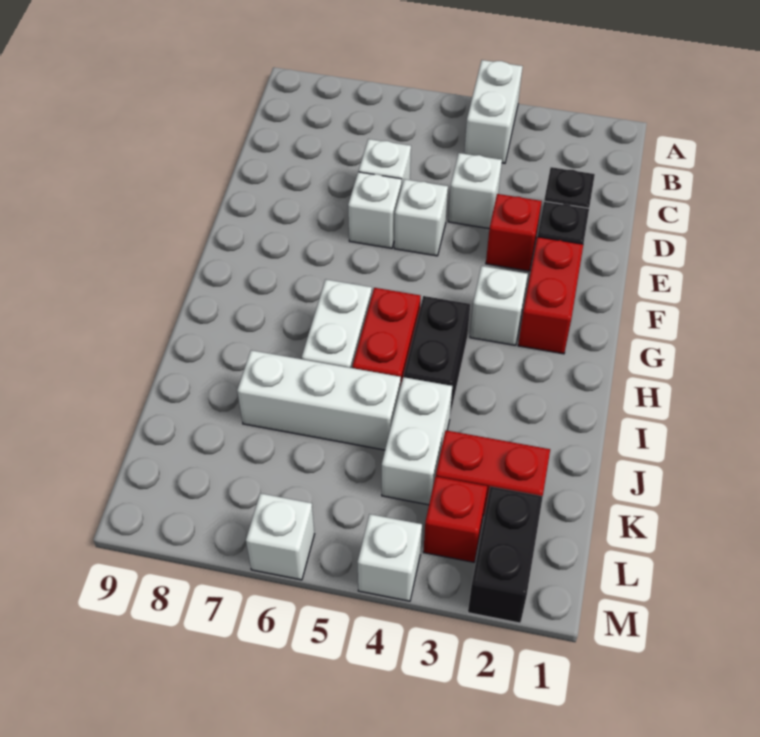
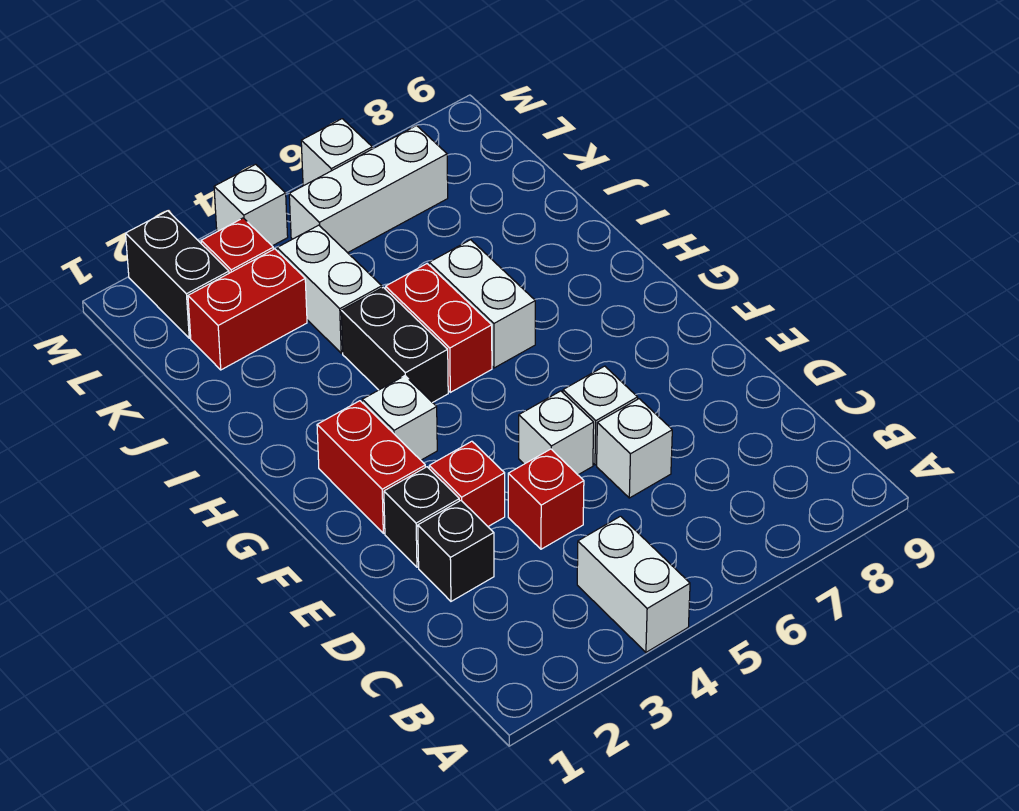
white 1x1 brick [448,153,502,229] -> red 1x1 brick [508,449,584,549]
white 1x3 brick [237,350,401,450] -> white 1x3 brick moved to [289,126,448,253]

